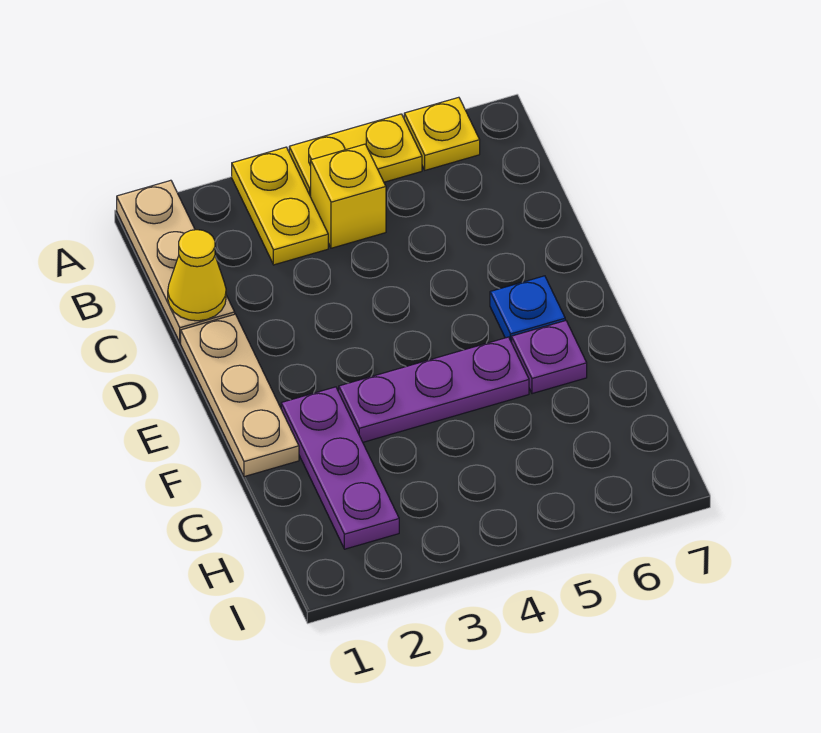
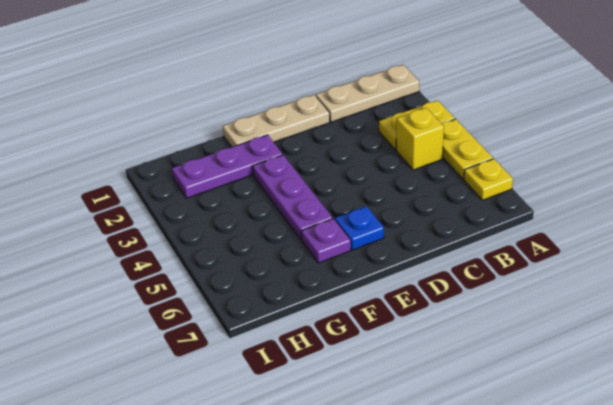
yellow 1x1 cone [168,230,226,321] -> none

